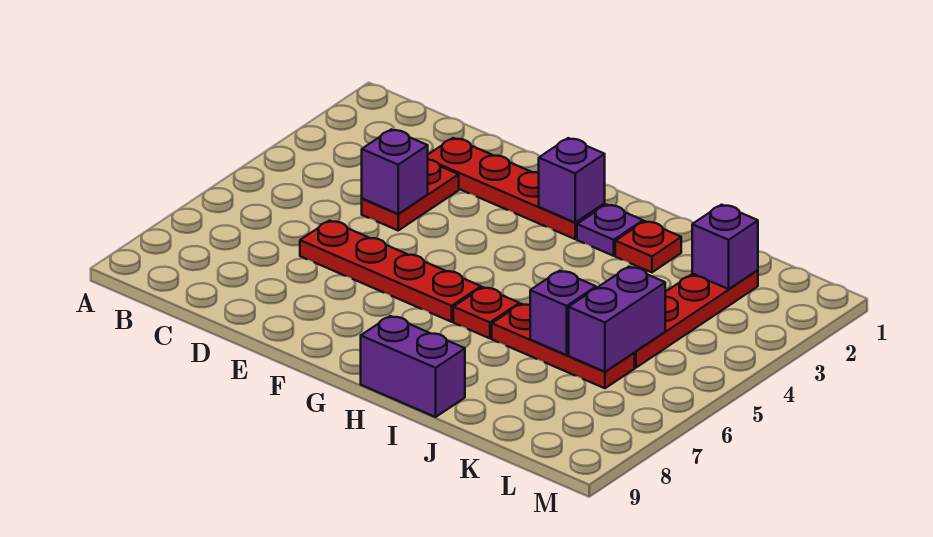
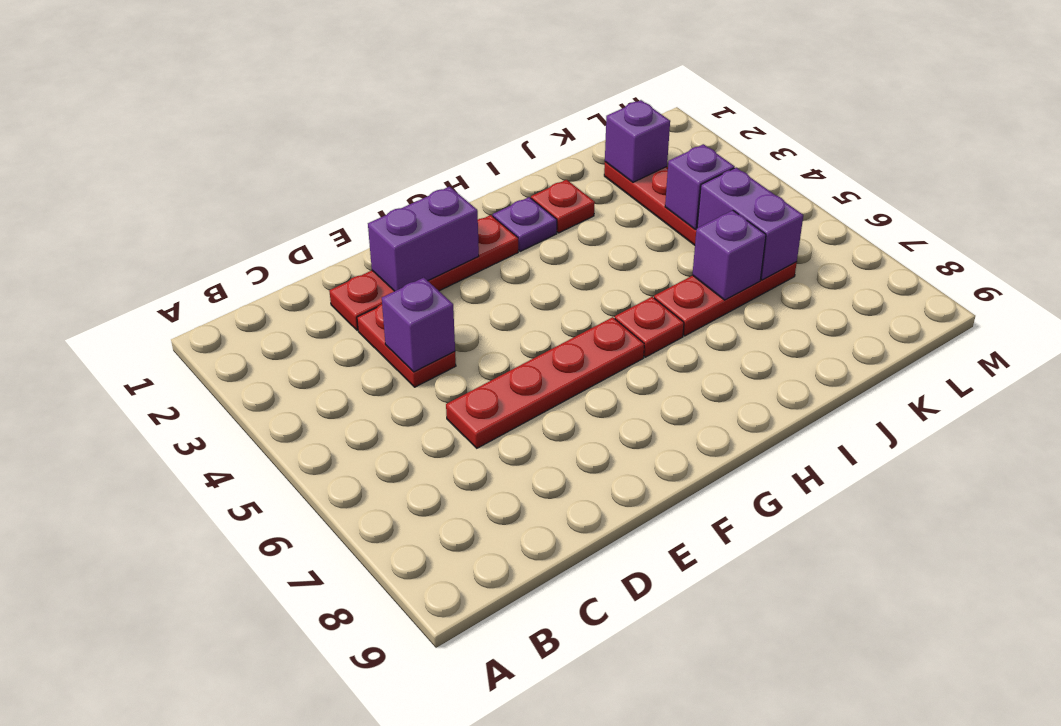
purple 1x1 brick [539,138,605,222] -> purple 1x1 brick moved to [665,144,735,229]
purple 1x2 brick [361,316,465,417] -> purple 1x2 brick moved to [368,187,479,291]

